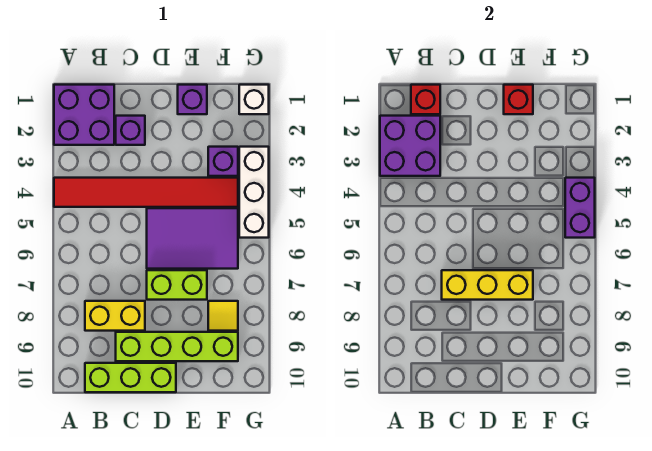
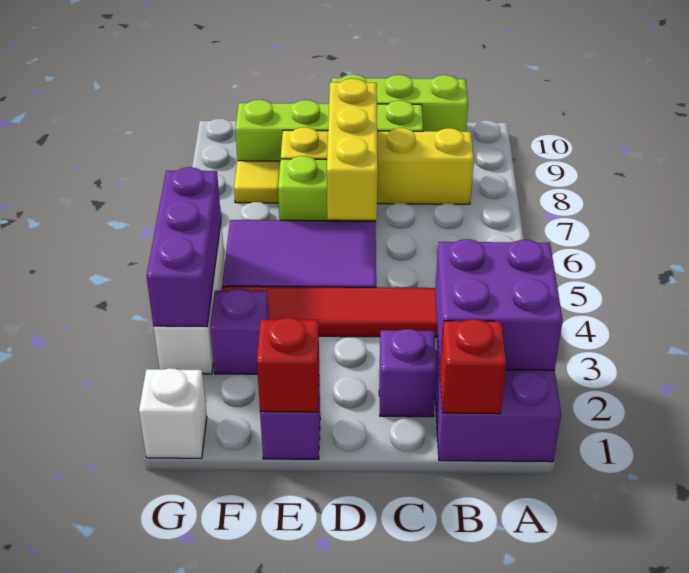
yellow 1x2 brick [85,301,145,331] -> yellow 1x4 brick [281,127,474,204]
yellow 1x3 brick [442,270,533,300] -> yellow 1x3 brick turned to [327,79,378,220]
purple 1x2 brick [565,178,595,238] -> purple 1x3 brick [147,167,221,326]

